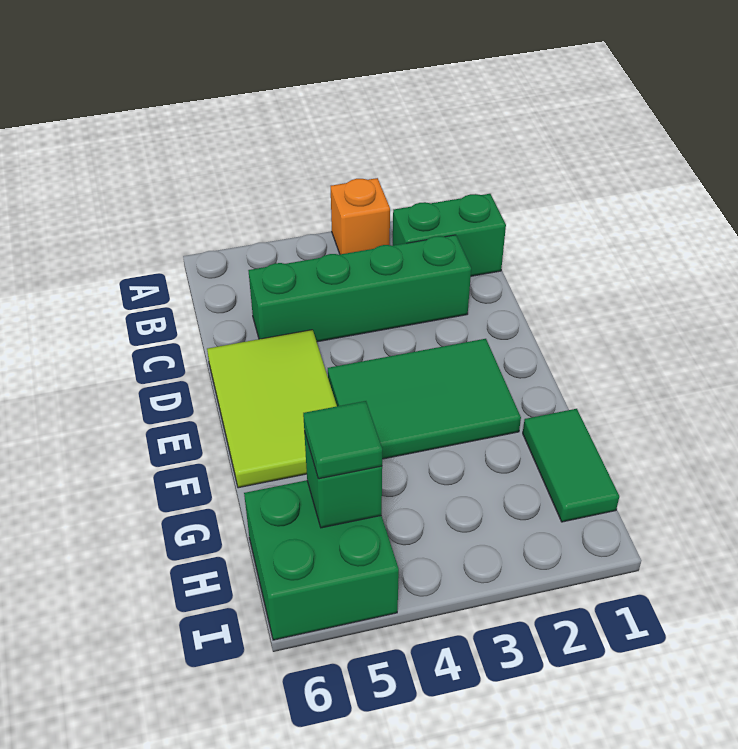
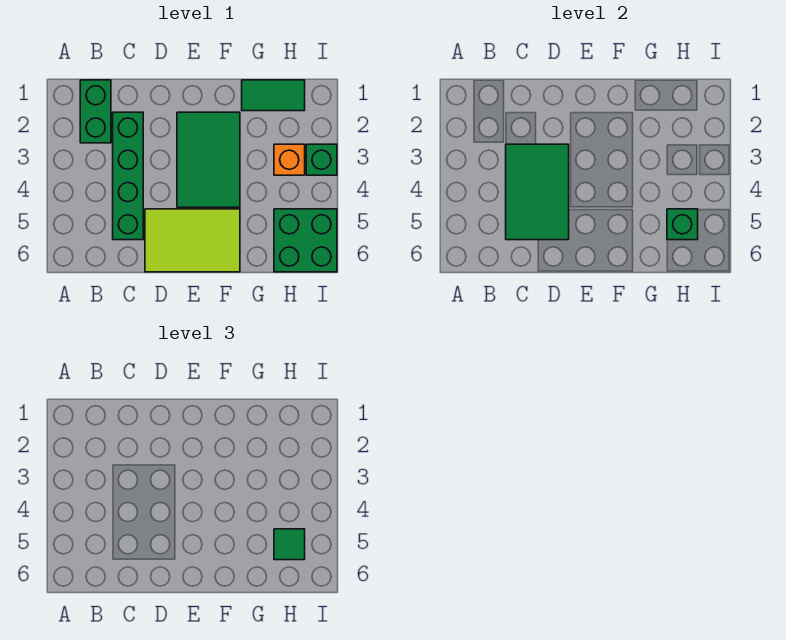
orange 1x1 brick [331,178,390,254] -> orange 1x1 brick moved to [274,144,305,175]
none -> green 2x3 tile [506,144,569,240]
none -> green 1x1 brick [306,144,337,175]

